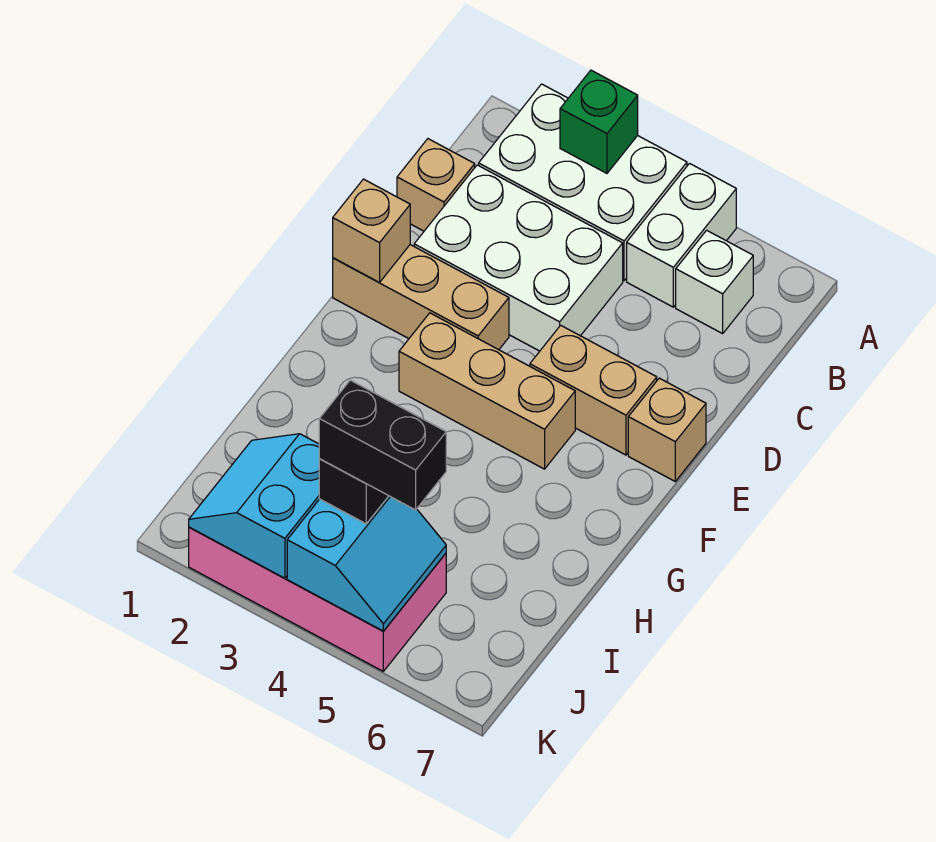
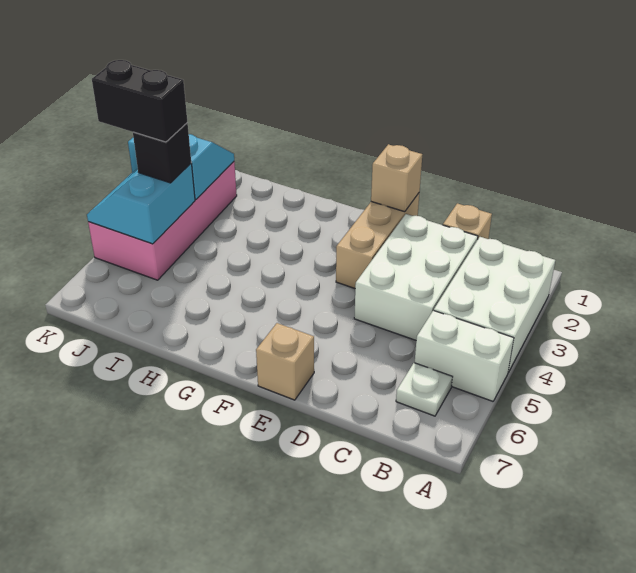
green 1x1 brick [560,70,638,173] -> none
white 1x1 brick [676,230,753,334] -> white 1x1 plate [396,363,452,416]
tan 1x2 brick [530,325,657,455] -> none
tan 1x3 brick [399,313,575,469] -> none
cyan 2x2 slope [287,496,446,631] -> cyan 2x2 slope turned to [87,164,195,244]
black 1x2 brick [319,380,446,510] -> black 1x2 brick turned to [92,60,187,142]

